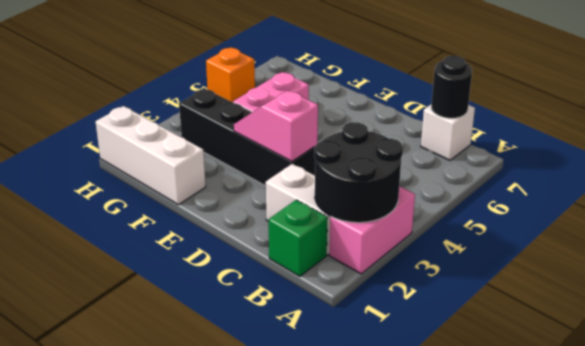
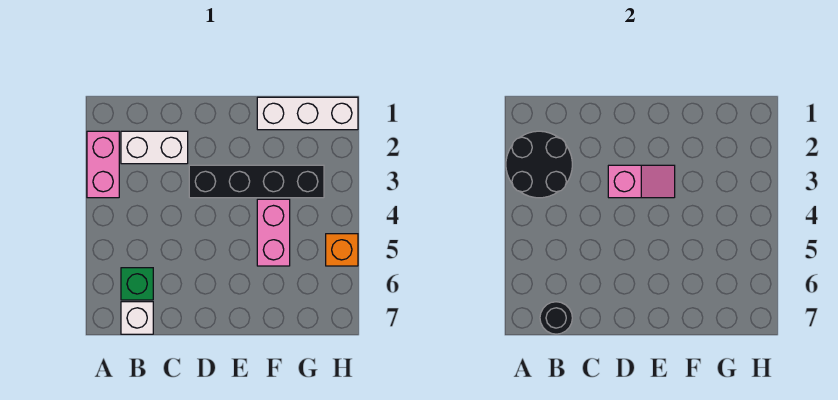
green 1x1 brick [269,200,328,276] -> green 1x1 brick moved to [121,268,153,300]

